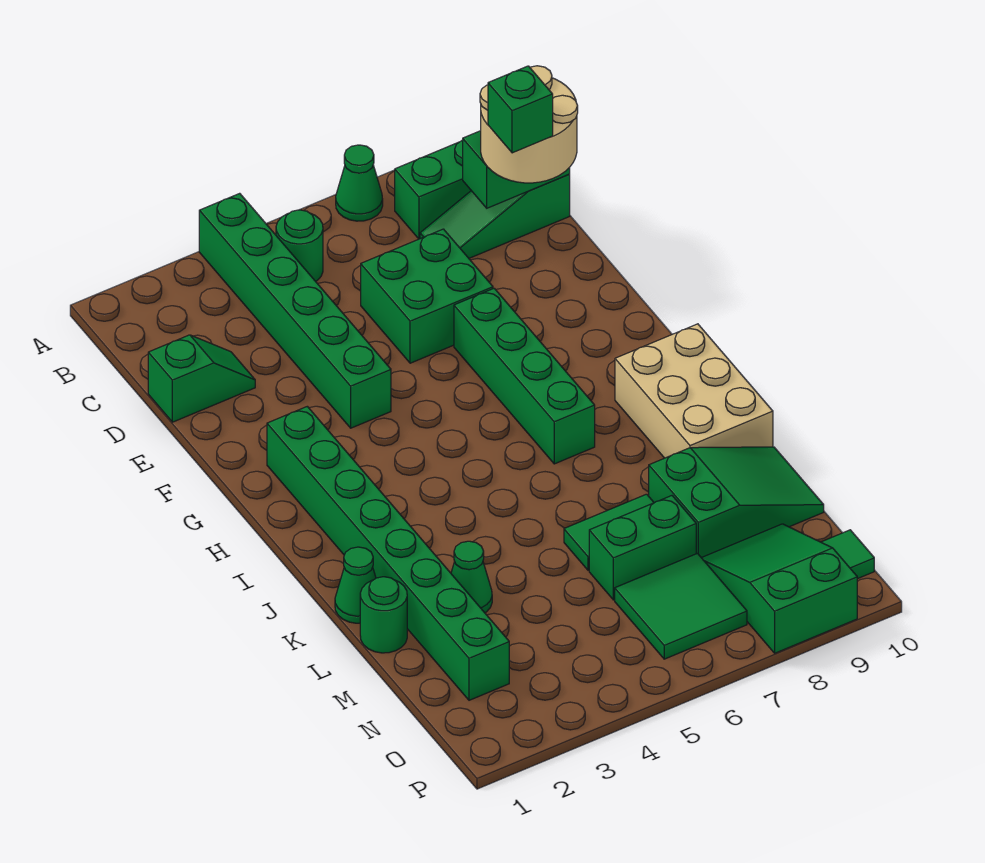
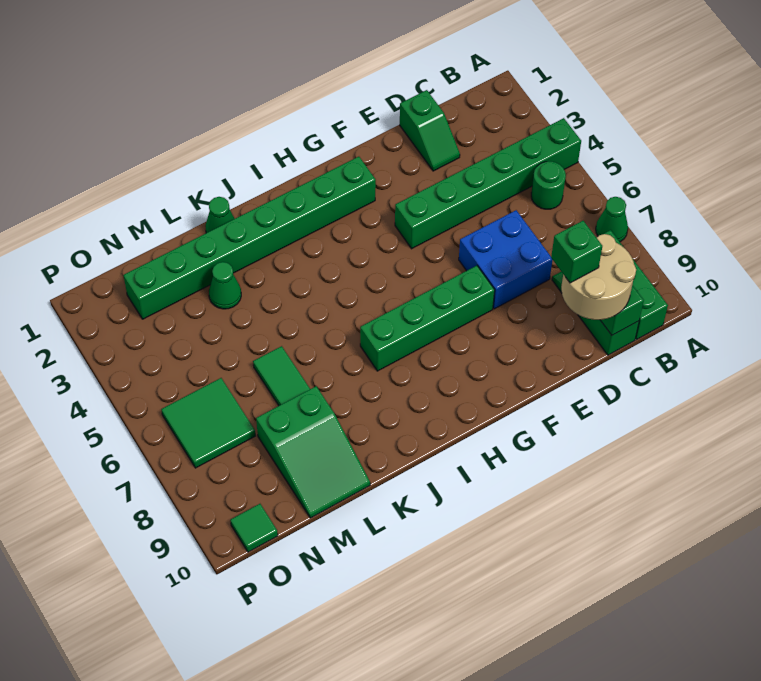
green 2x2 brick [361,229,493,363] -> blue 2x2 brick [459,210,552,309]
tan 2x3 brick [615,324,773,458] -> none
green 1x1 round brick [360,577,407,653] -> none
green 1x2 brick [589,496,696,600] -> none
green 2x3 slope [702,524,857,653] -> none

